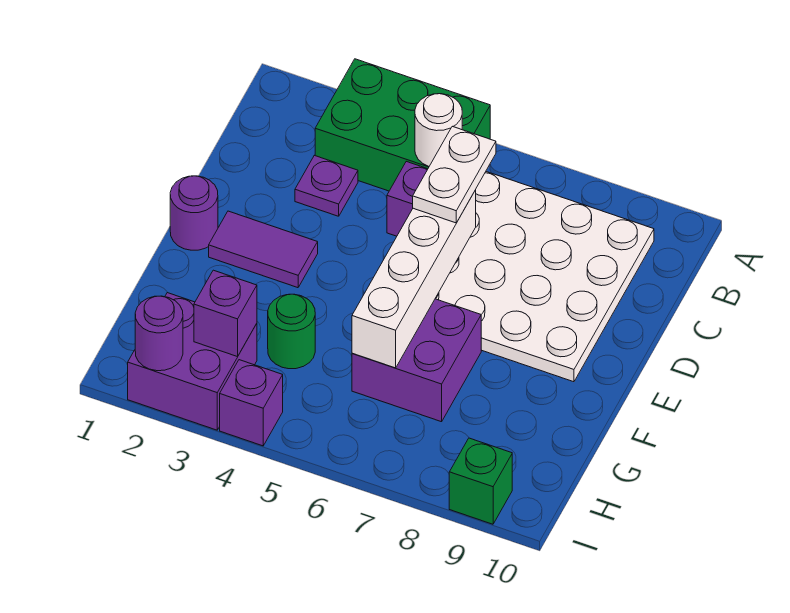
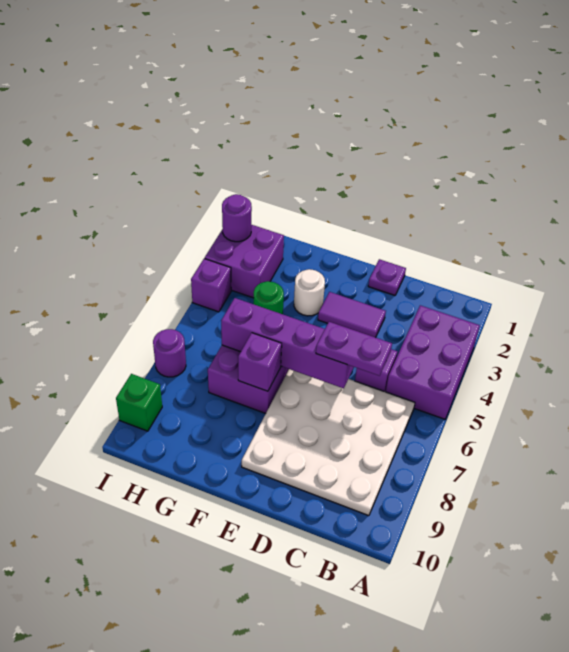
green 2x3 brick [315,59,490,191] -> purple 2x3 brick [386,305,480,419]
white 1x1 round brick [415,94,462,166] -> white 1x1 round brick moved to [294,269,325,316]
purple 1x1 plate [295,155,358,216] -> purple 1x1 plate moved to [368,259,406,295]
white 1x2 plate [413,126,496,223] -> purple 1x2 plate [316,322,392,376]
white 1x4 brick [352,190,476,368] -> purple 1x4 brick [221,298,354,388]
purple 1x1 round brick [170,176,218,250] -> purple 1x1 round brick moved to [153,329,186,377]
purple 1x2 tile [209,211,318,288] -> purple 1x2 tile turned to [318,292,386,338]
purple 1x1 brick [194,270,257,357] -> purple 1x1 brick moved to [238,333,282,391]

